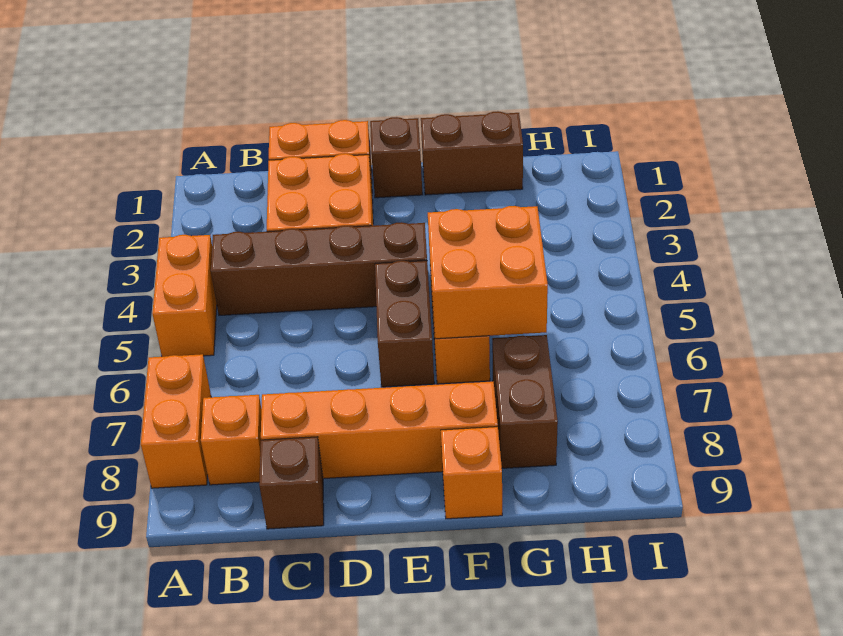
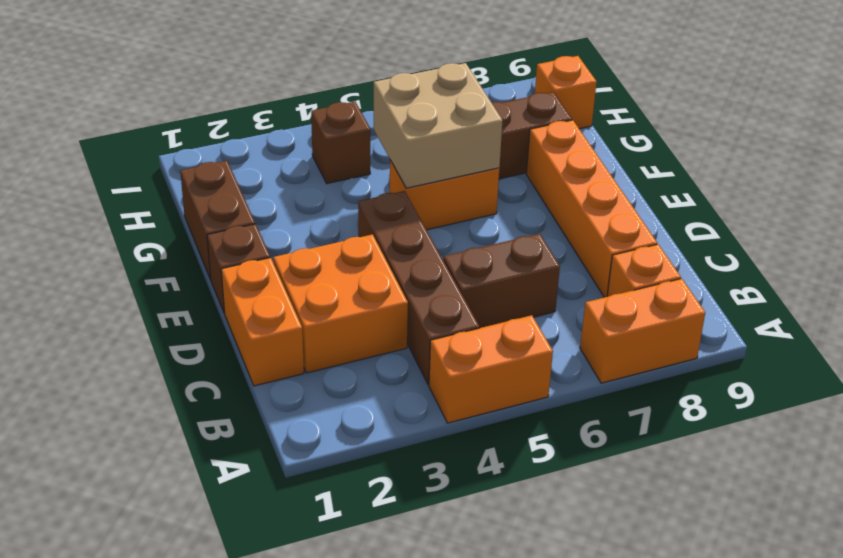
brown 1x1 brick [259,437,324,529] -> brown 1x1 brick moved to [311,102,370,184]
brown 1x2 brick [375,261,434,387] -> brown 1x2 brick moved to [443,234,560,328]
orange 2x2 brick [428,206,548,339] -> tan 2x2 brick [374,63,503,188]
orange 1x1 brick [441,427,502,519] -> orange 1x1 brick moved to [535,56,597,129]

